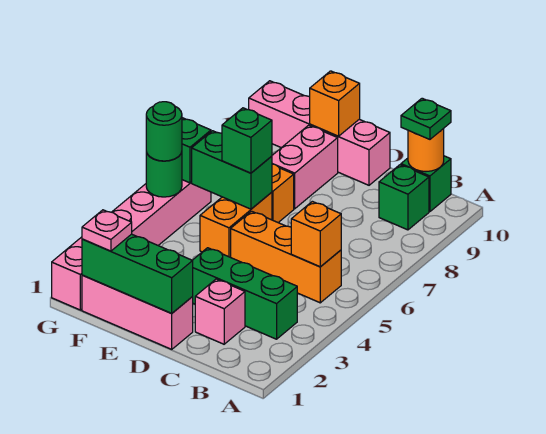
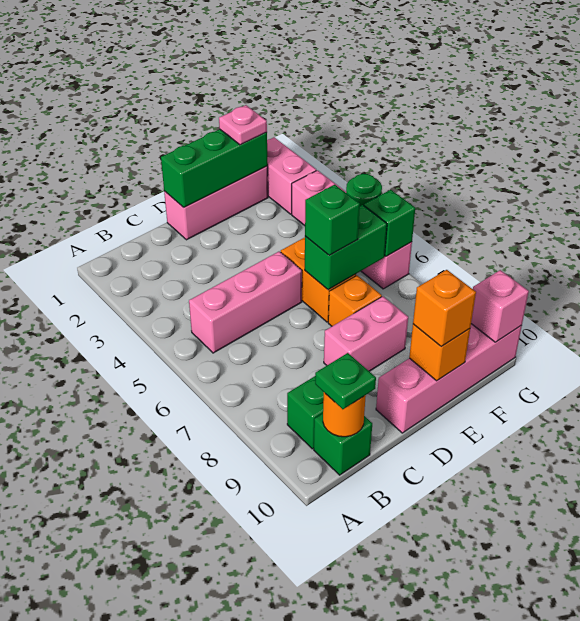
green 1x3 brick [192,248,297,339] -> none
orange 1x3 brick [231,211,341,303] -> pink 1x3 brick [189,251,302,353]
orange 1x1 brick [291,201,341,267] -> orange 1x1 brick moved to [413,270,476,347]
pink 1x1 brick [195,279,245,344] -> pink 1x1 brick moved to [471,270,529,342]
pink 1x2 brick [272,125,338,209] -> pink 1x2 brick turned to [324,296,408,371]
green 1x1 round brick [146,102,182,161] -> none

